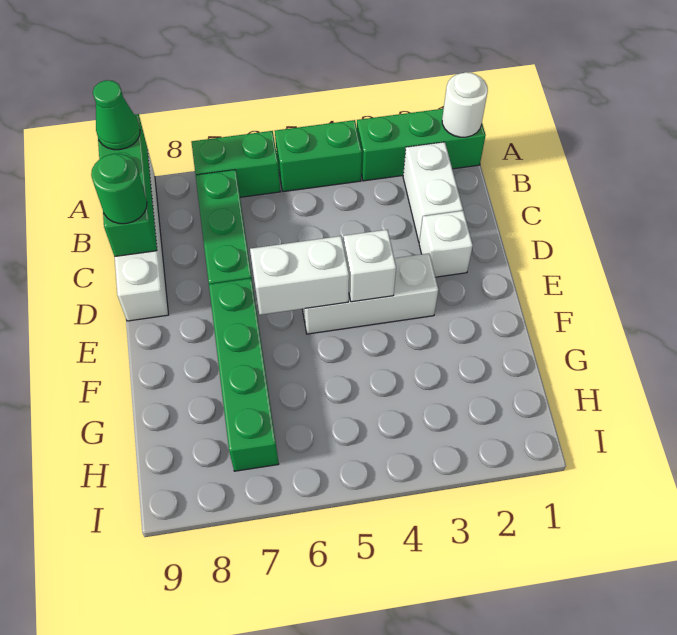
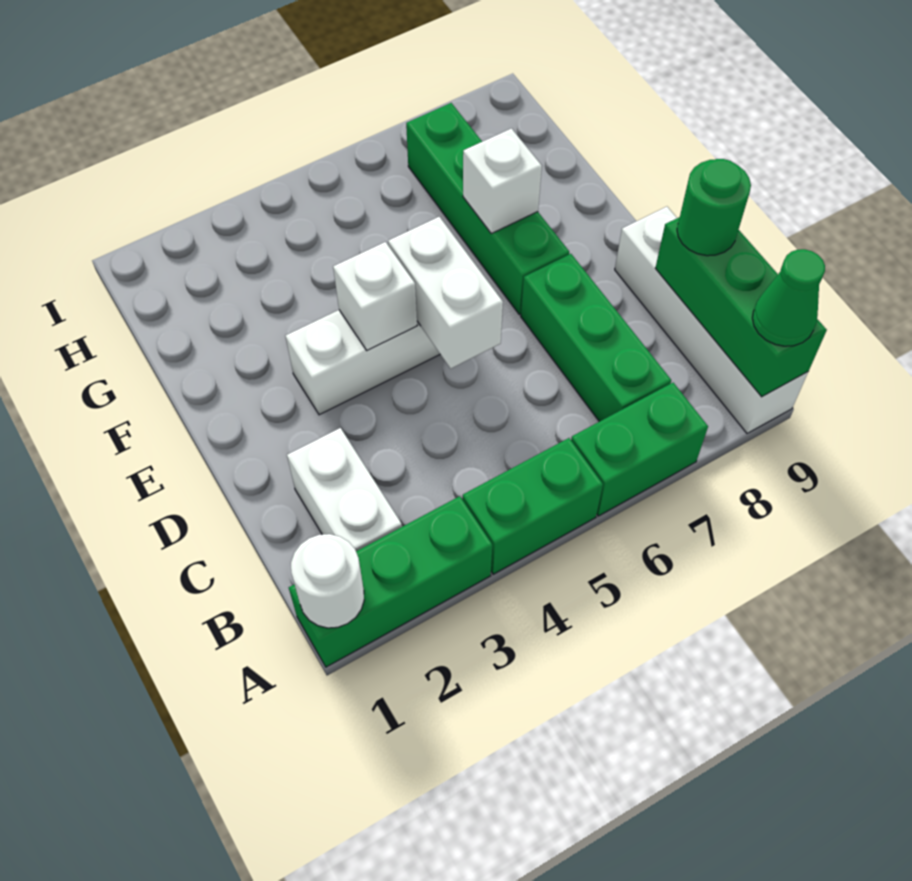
white 1x1 brick [419,211,473,277] -> white 1x1 brick moved to [463,128,542,234]
white 1x2 brick [250,236,349,315] -> white 1x2 brick turned to [388,217,503,368]

